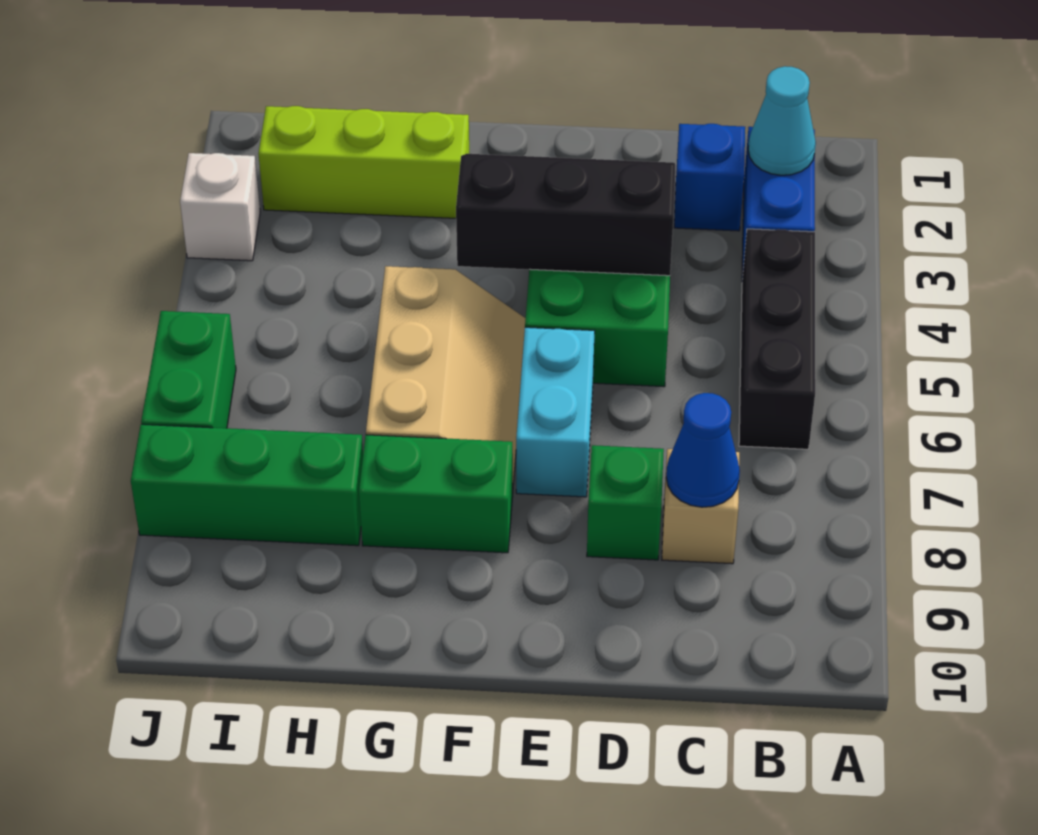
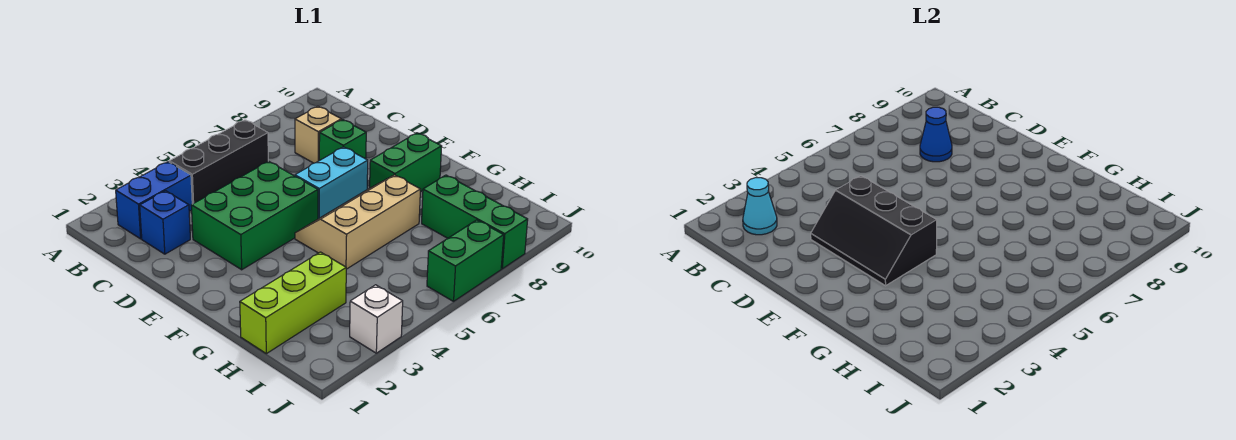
green 1x2 brick [359,435,513,553] -> green 1x2 brick turned to [370,133,442,192]
lime 1x3 brick [258,106,469,218] -> lime 1x3 brick turned to [240,252,346,354]

